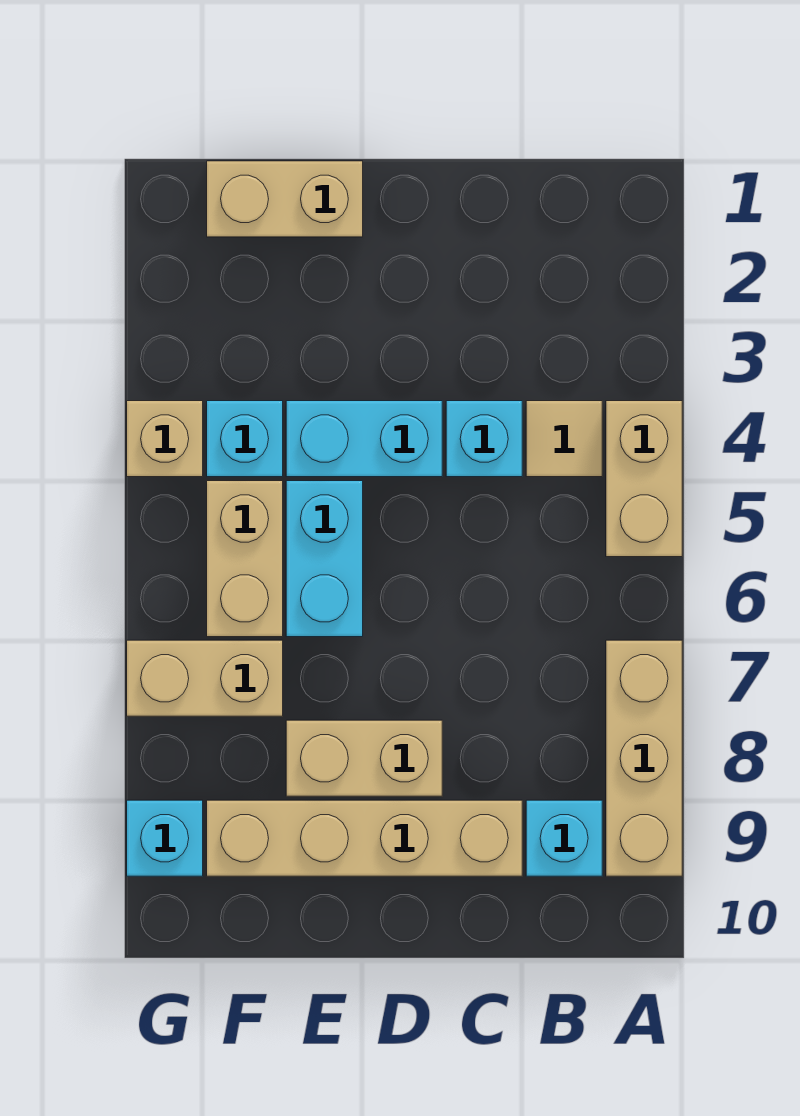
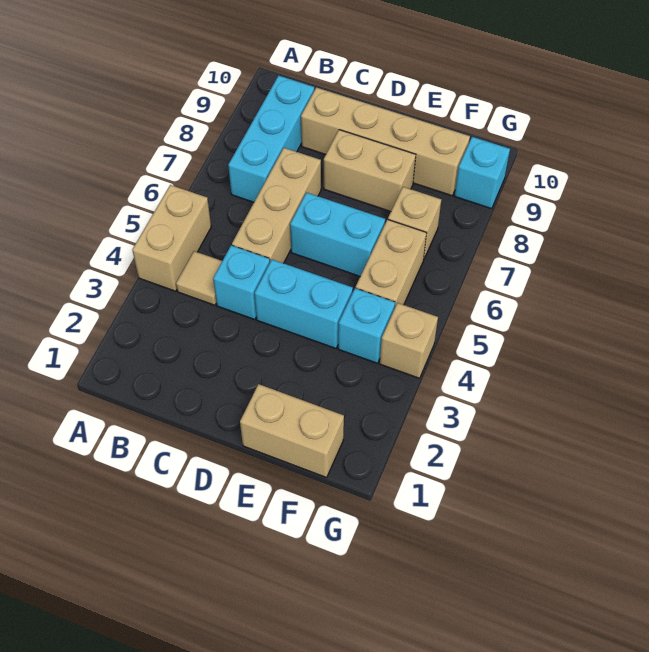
tan 1x3 brick [606,640,682,876] -> tan 1x3 brick moved to [232,148,321,263]
cyan 1x1 brick [526,800,602,876] -> cyan 1x3 brick [228,76,314,202]
cyan 1x2 brick [286,481,363,637] -> cyan 1x2 brick turned to [290,193,385,276]
tan 1x2 brick [127,640,283,716] -> tan 1x1 brick [388,187,441,260]

